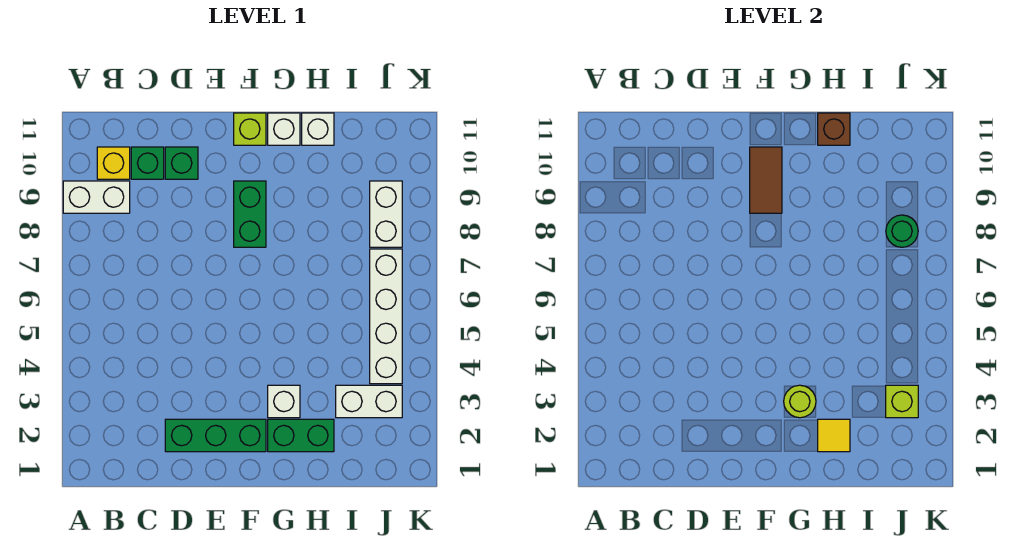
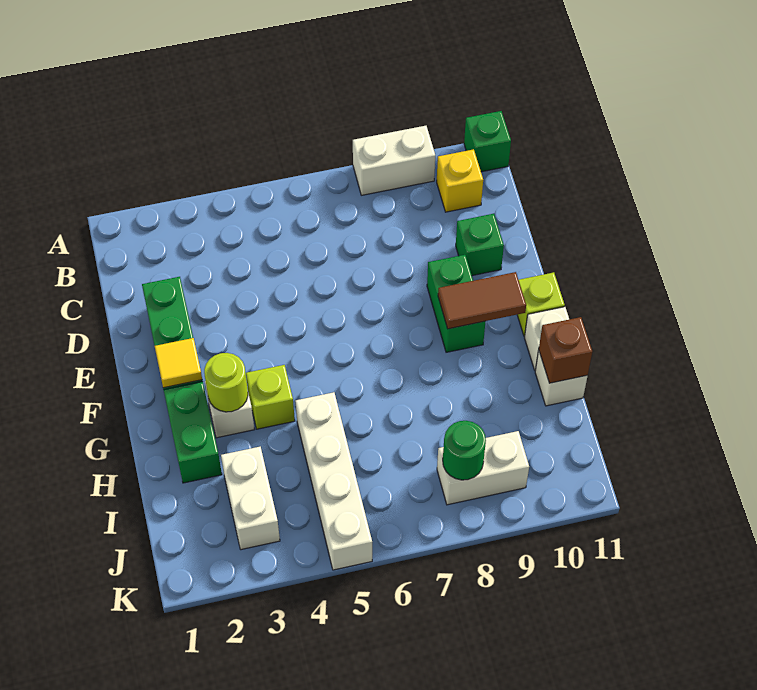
white 1x2 brick [63,181,130,213] -> white 1x2 brick turned to [353,126,435,195]
green 1x1 brick [131,147,164,179] -> green 1x1 brick moved to [464,111,511,172]
green 1x2 brick [234,181,266,247] -> green 1x2 brick turned to [427,255,485,352]
yellow 1x1 tile [818,419,850,452] -> yellow 1x1 tile moved to [155,338,202,388]
lime 1x1 brick [886,385,918,418] -> lime 1x1 brick moved to [246,365,295,429]
white 1x4 brick [370,249,402,384] -> white 1x4 brick turned to [295,392,372,570]

